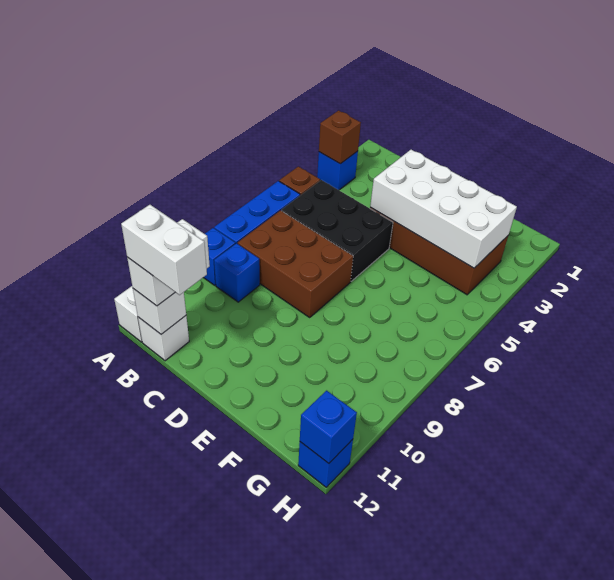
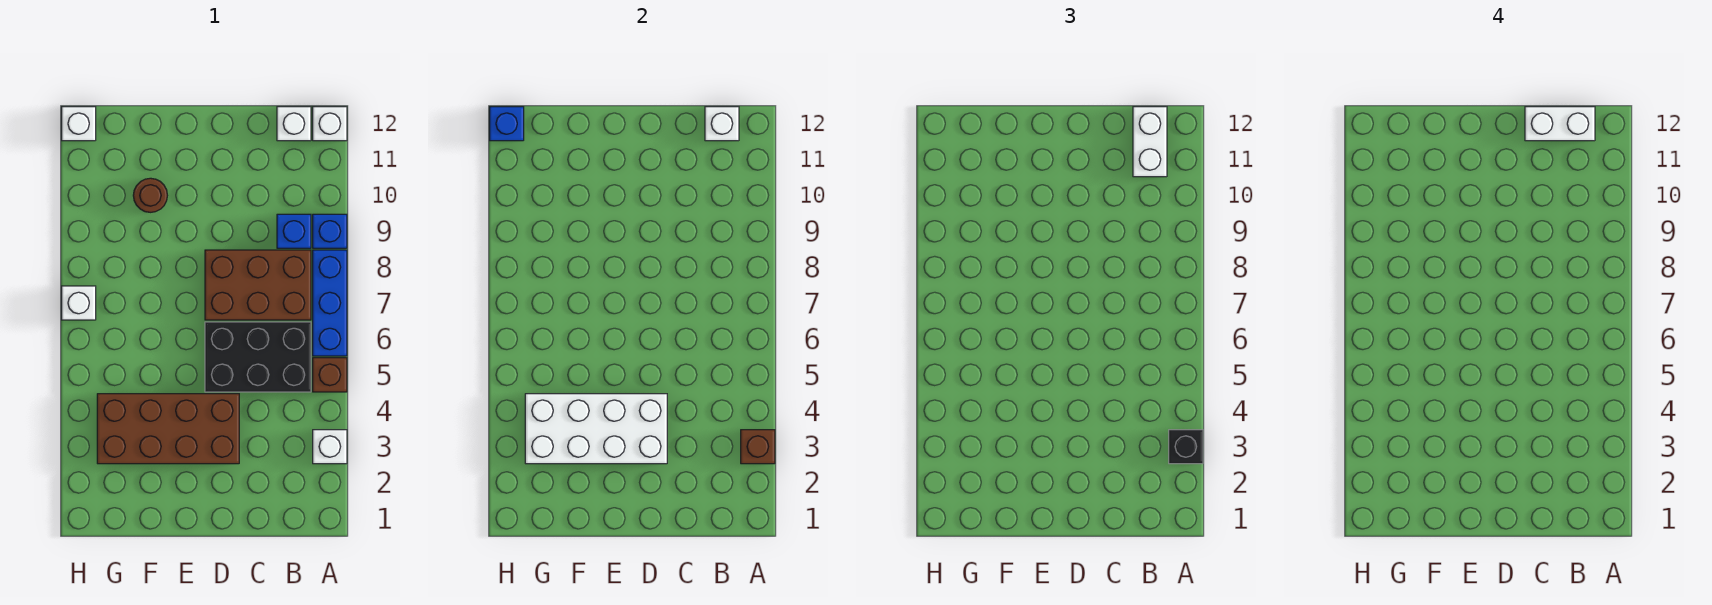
blue 1x1 brick [317,151,358,190] -> white 1x1 brick [313,430,347,464]
none -> black 1x1 brick [1169,430,1203,464]
none -> brown 1x1 round brick [133,178,167,212]
none -> white 1x1 brick [62,286,96,320]
blue 1x1 brick [298,439,353,487] -> white 1x1 brick [62,107,96,141]

